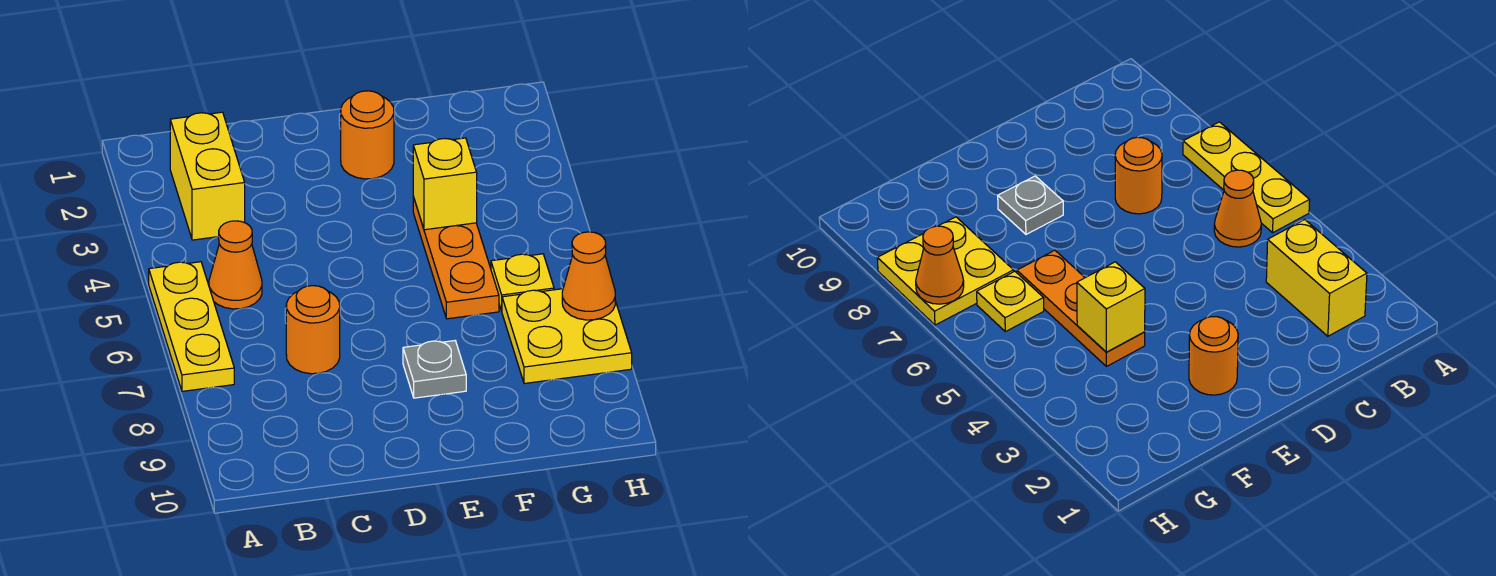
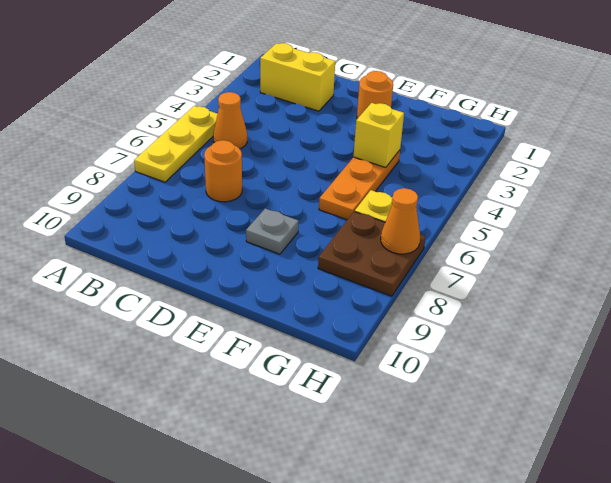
yellow 1x2 brick [170,112,245,240] -> yellow 1x2 brick turned to [260,43,335,111]
yellow 2x2 plate [502,289,632,384] -> brown 2x2 plate [318,212,426,296]

